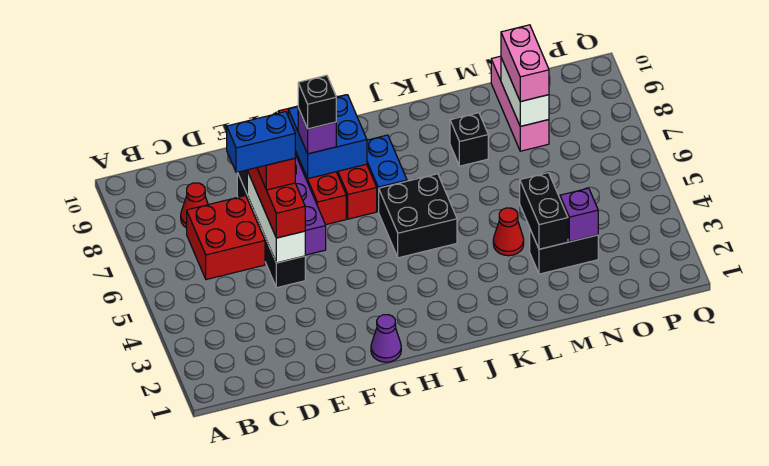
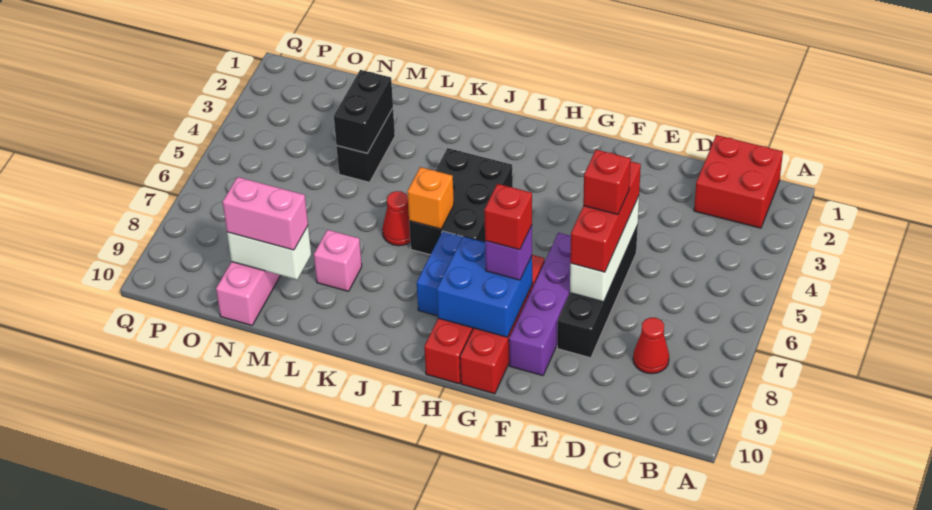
red 2x2 brick [187,196,265,280] -> red 2x2 brick moved to [694,135,783,228]
blue 1x2 brick [227,112,295,173] -> none
purple 1x1 cone [371,315,401,362] -> none
black 1x1 brick [298,75,336,129] -> red 1x1 brick [484,184,532,250]
black 2x2 brick [379,174,457,258] -> black 2x3 brick [409,148,513,255]
none -> orange 1x1 brick [407,167,454,229]
red 1x1 cone [493,208,524,256] -> red 1x1 cone moved to [382,191,410,246]
black 1x1 brick [450,113,488,166] -> pink 1x1 brick [314,230,362,291]
black 1x2 brick [530,230,598,274] -> black 1x2 brick turned to [336,108,395,182]
purple 1x1 brick [560,188,598,242] -> none
white 1x2 brick [501,58,549,126] -> white 1x2 brick turned to [227,226,311,280]
pink 1x2 brick [501,25,549,101] -> pink 1x2 brick turned to [223,177,308,250]

